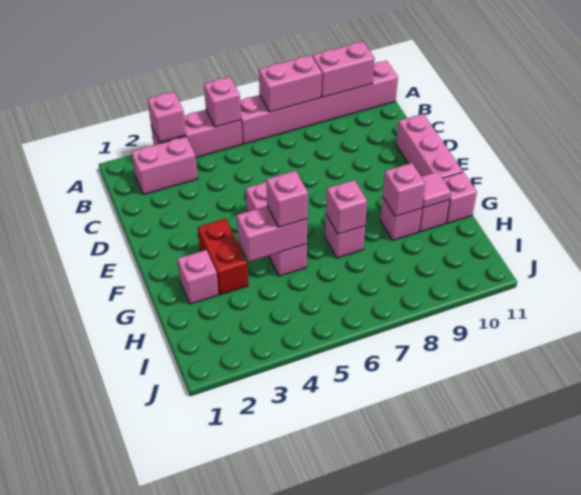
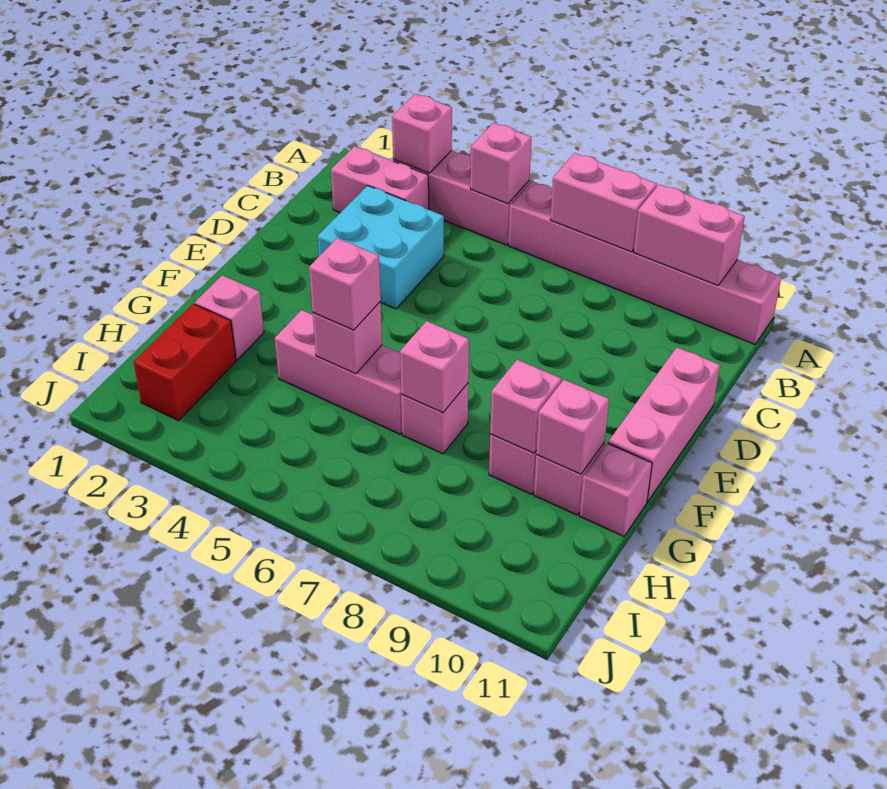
none -> cyan 2x2 brick [318,186,444,309]
pink 1x3 brick [246,182,307,276] -> pink 1x3 brick turned to [275,310,402,434]
red 1x2 brick [198,218,248,295] -> red 1x2 brick moved to [133,304,236,421]
pink 1x2 brick [237,206,307,262] -> pink 1x1 brick [313,302,382,374]
pink 1x1 tile [422,172,451,208] -> pink 1x1 brick [536,380,609,474]

